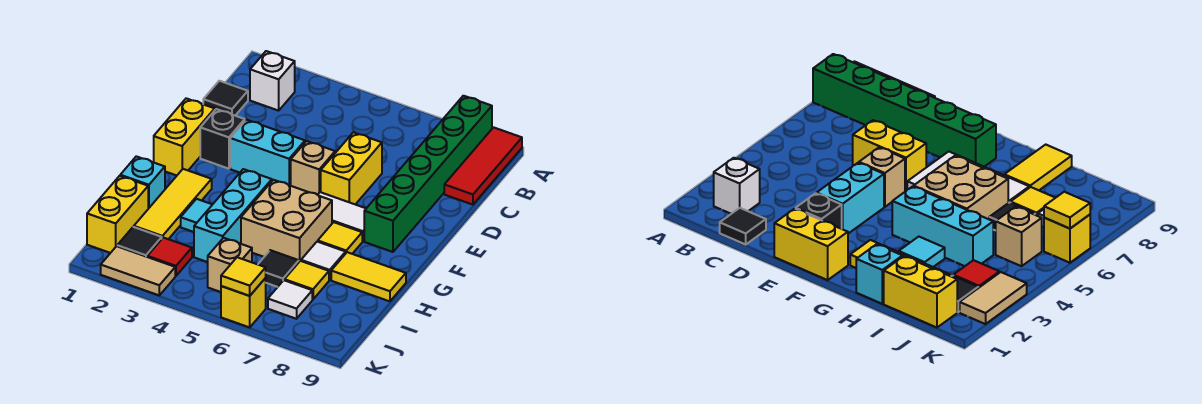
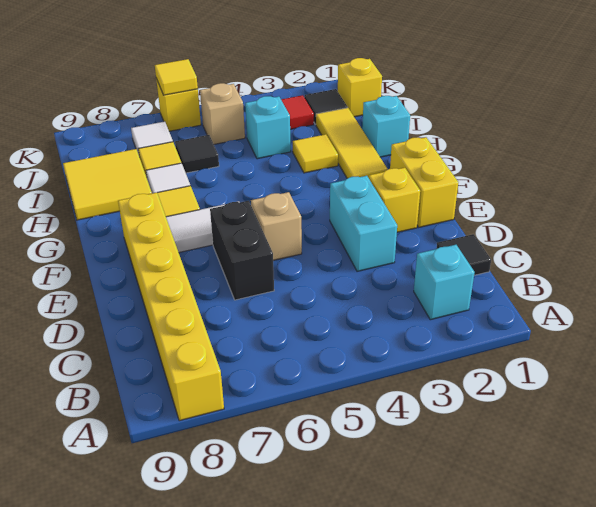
green 1x6 brick [364,96,492,252] -> yellow 1x6 brick [118,193,224,421]
red 1x3 tile [444,127,522,205] -> none
white 1x1 brick [250,51,295,111] -> cyan 1x1 brick [414,245,475,320]
yellow 1x2 brick [321,132,382,204] -> black 1x2 brick [210,201,274,300]
black 1x1 brick [200,109,245,169] -> yellow 1x1 brick [369,168,420,232]
cyan 1x2 brick [230,120,305,186] -> cyan 1x2 brick turned to [330,176,397,271]
cyan 1x3 brick [194,169,272,262] -> cyan 1x1 brick [245,96,291,159]
tan 2x2 brick [241,180,332,262] -> none
cyan 1x1 tile [181,199,213,232] -> yellow 1x1 tile [293,134,338,173]
yellow 1x2 tile [331,252,406,301] -> yellow 2x2 tile [63,149,152,220]
yellow 1x2 brick [87,176,148,253] -> yellow 1x1 brick [338,58,382,117]
tan 1x2 tile [101,246,175,295] -> none

